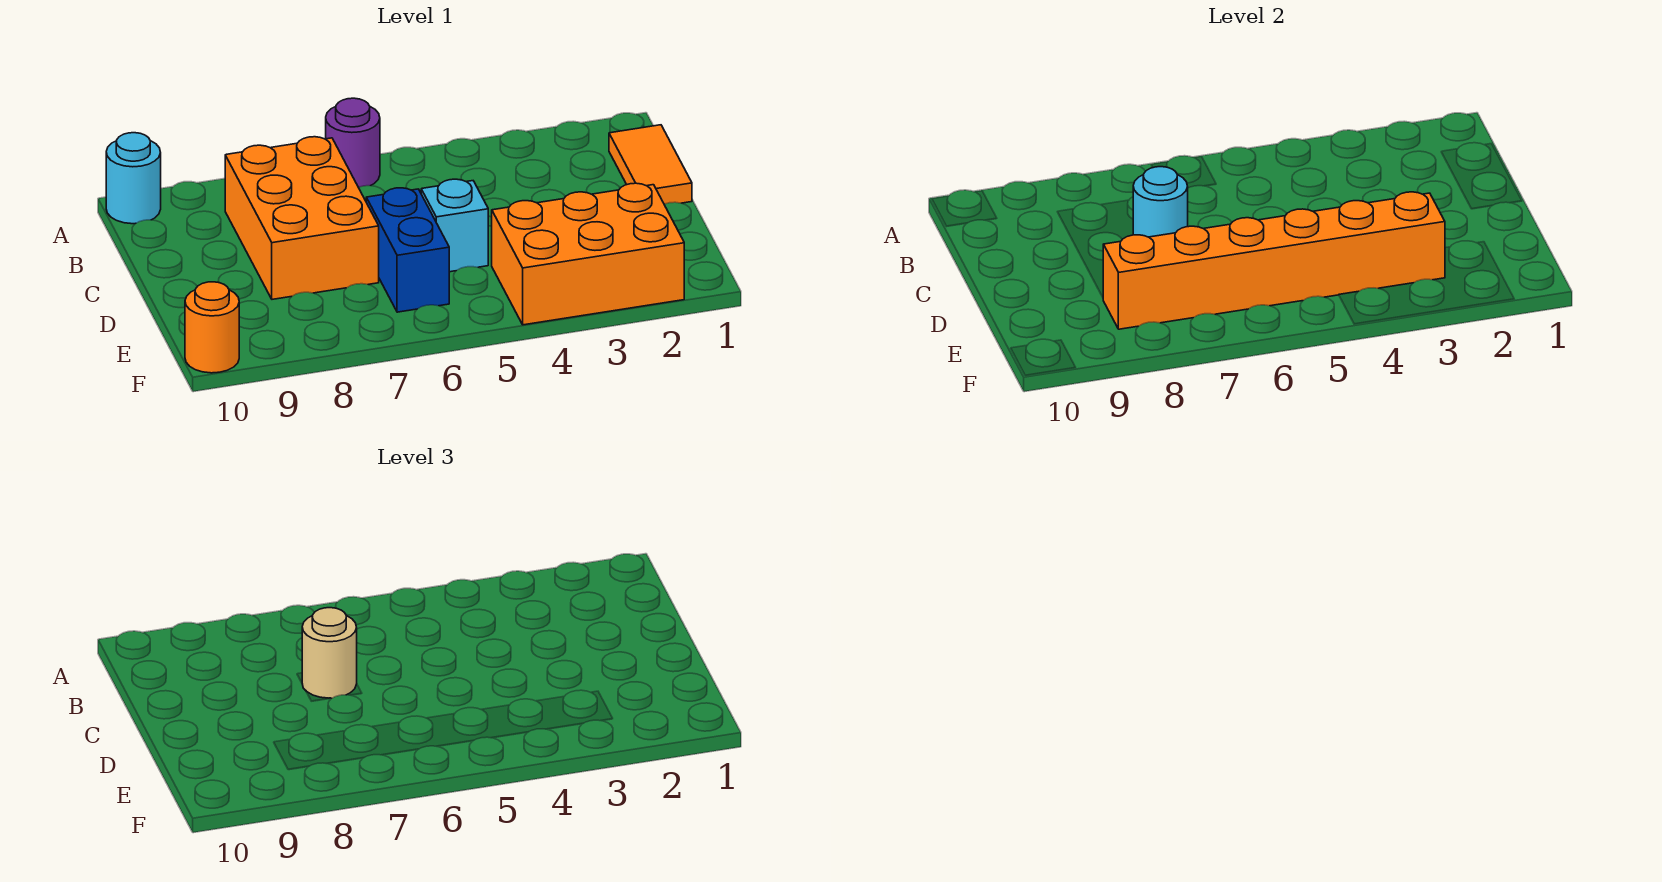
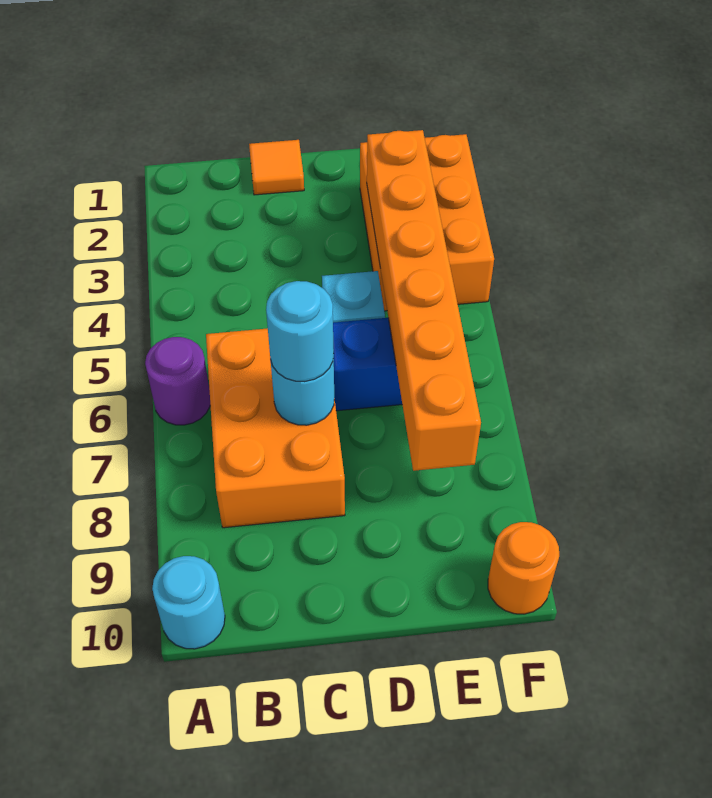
orange 1x2 tile [609,125,692,204] -> orange 1x1 tile [249,140,304,195]
orange 2x3 brick [225,137,379,299] -> orange 2x3 brick turned to [206,328,345,528]
tan 1x1 round brick [302,608,357,698] -> cyan 1x1 round brick [266,281,334,382]

